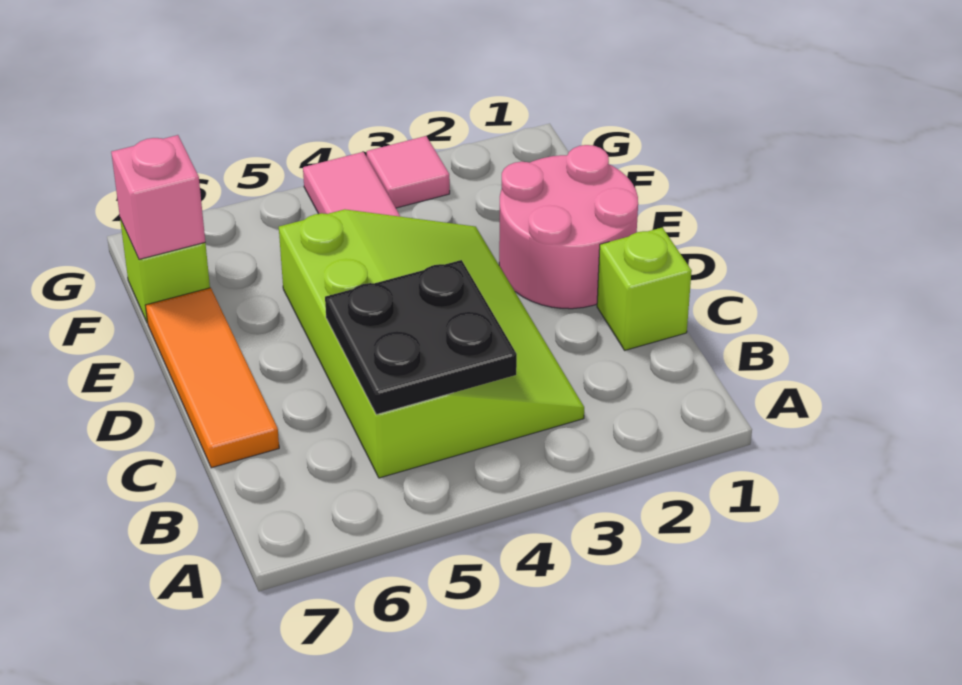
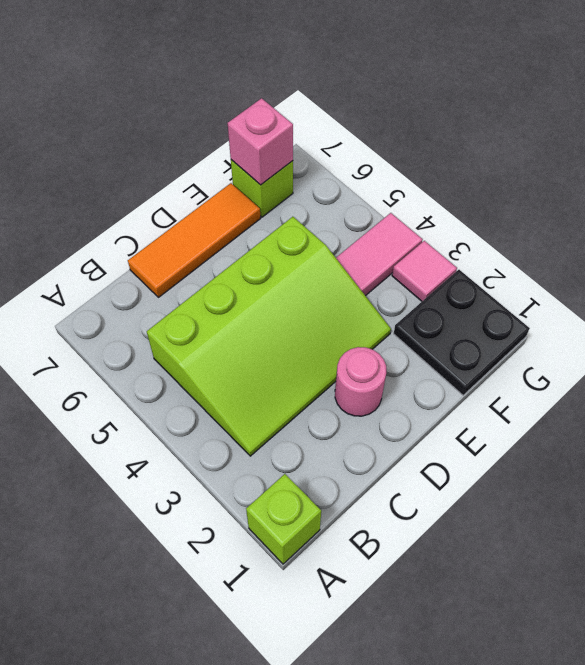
black 2x2 plate [325,260,517,415] -> black 2x2 plate moved to [394,270,530,395]
lime 1x1 brick [597,228,692,350] -> lime 1x1 brick moved to [246,474,321,564]
pink 2x2 round brick [499,145,638,309] -> pink 1x1 round brick [335,347,386,416]

